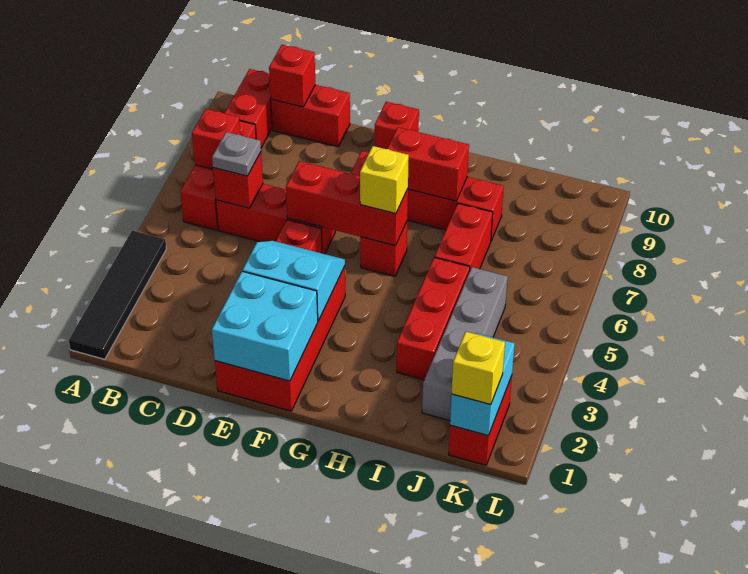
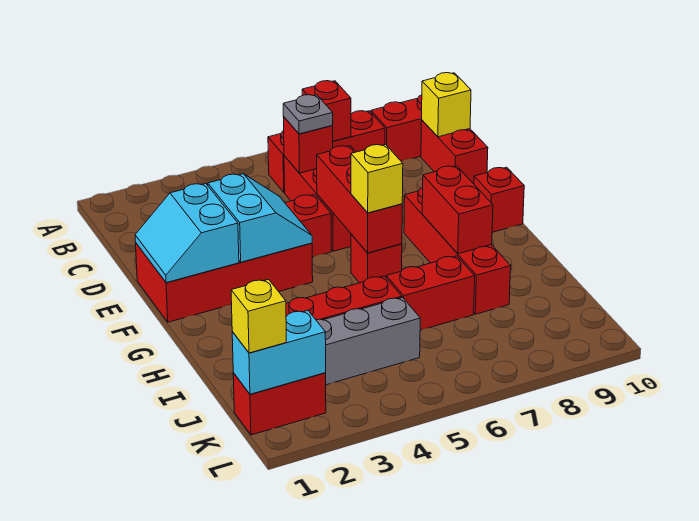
black 1x4 tile [69,230,167,359] -> none
red 1x1 brick [269,45,315,107] -> yellow 1x1 brick [422,73,471,137]
cyan 2x2 brick [212,271,318,381] -> cyan 2x2 slope [135,184,239,283]

